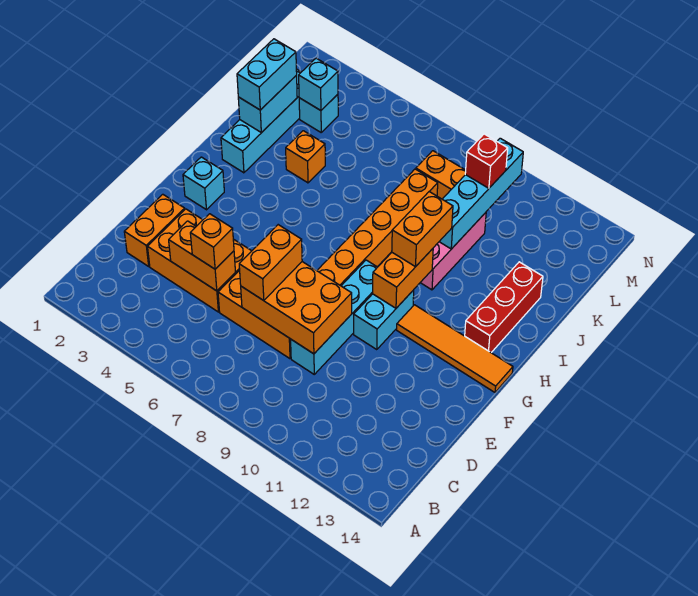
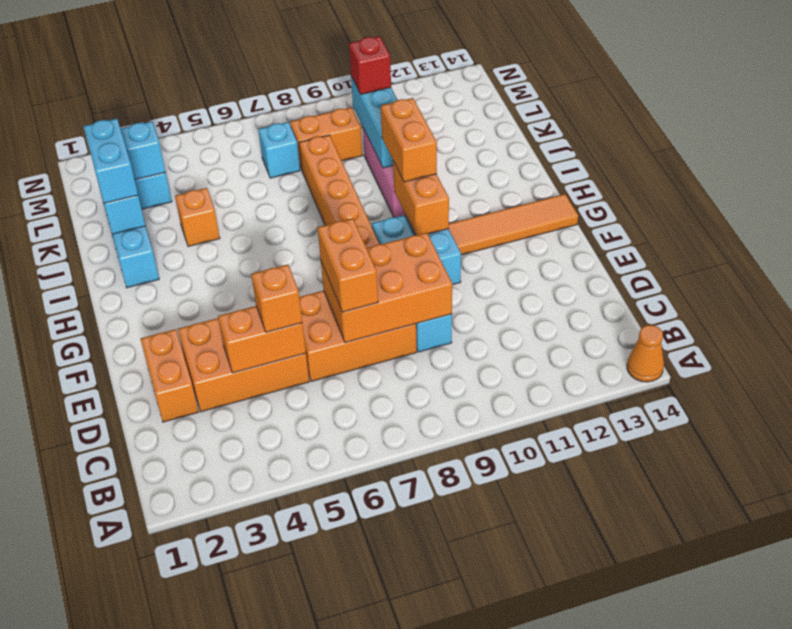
none -> orange 1x1 cone [627,325,664,382]
cyan 1x1 brick [183,157,224,210] -> cyan 1x1 brick moved to [258,122,300,178]
red 1x3 brick [465,262,543,353] -> none
cyan 1x4 brick [439,138,523,249] -> cyan 1x3 brick [351,77,397,168]

